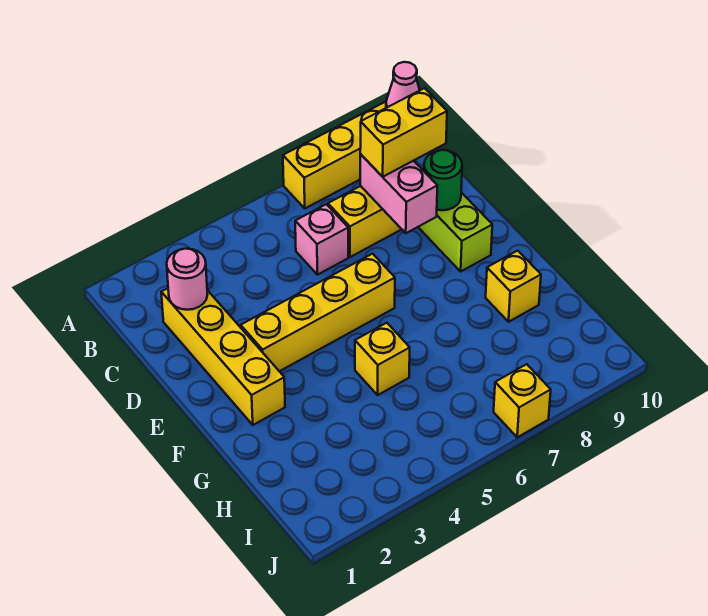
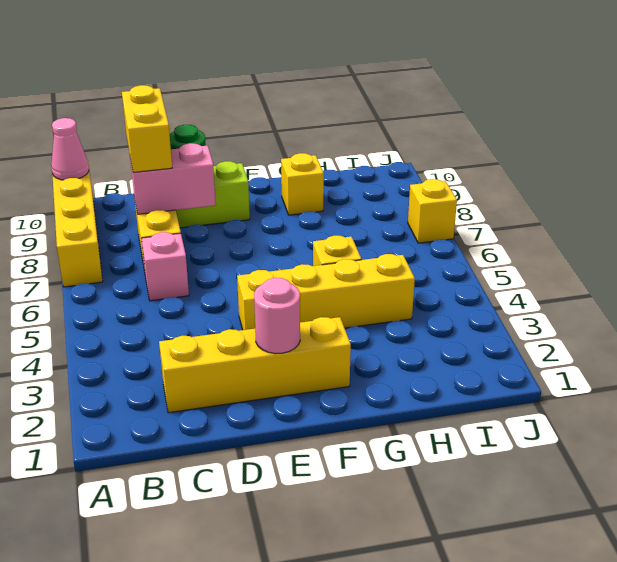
pink 1x1 round brick [167,249,207,310] -> pink 1x1 round brick moved to [254,278,300,354]
yellow 1x4 brick [241,254,395,371] -> yellow 1x4 brick turned to [237,254,415,330]

